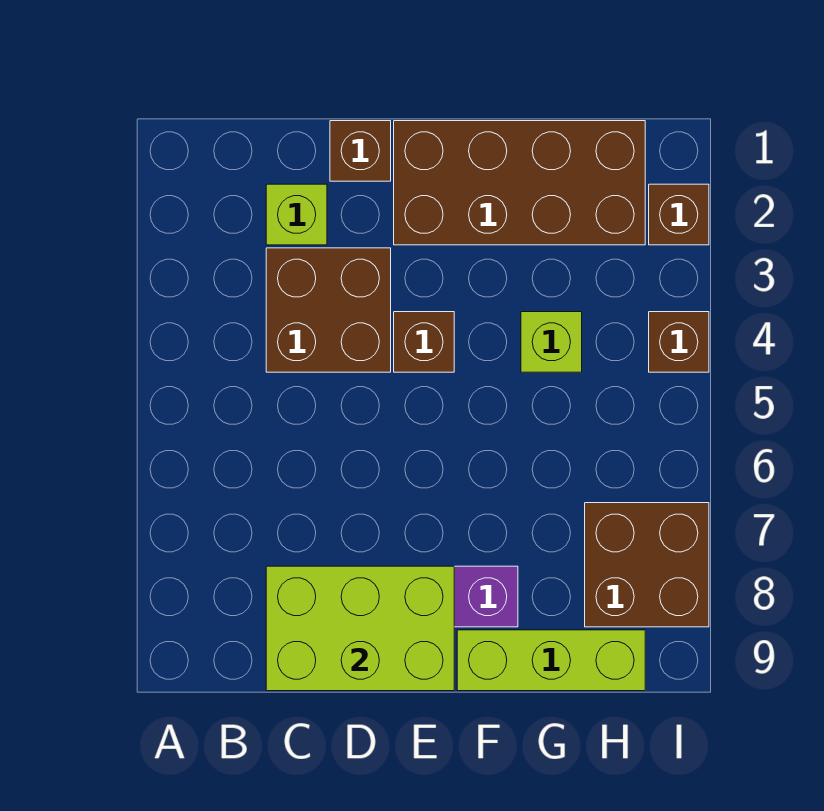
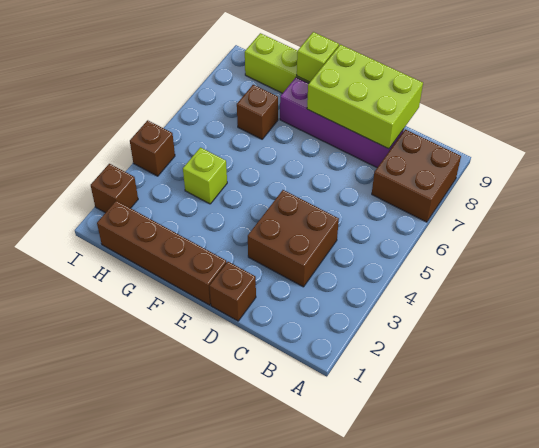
lime 1x1 brick [266,184,327,245] -> lime 1x1 brick moved to [297,32,339,82]
brown 2x4 brick [394,121,645,245] -> brown 1x4 brick [97,201,227,305]
brown 1x1 brick [394,312,454,372] -> brown 1x1 brick moved to [237,85,278,139]
brown 2x2 brick [585,503,709,627] -> brown 2x2 brick moved to [372,129,461,222]

